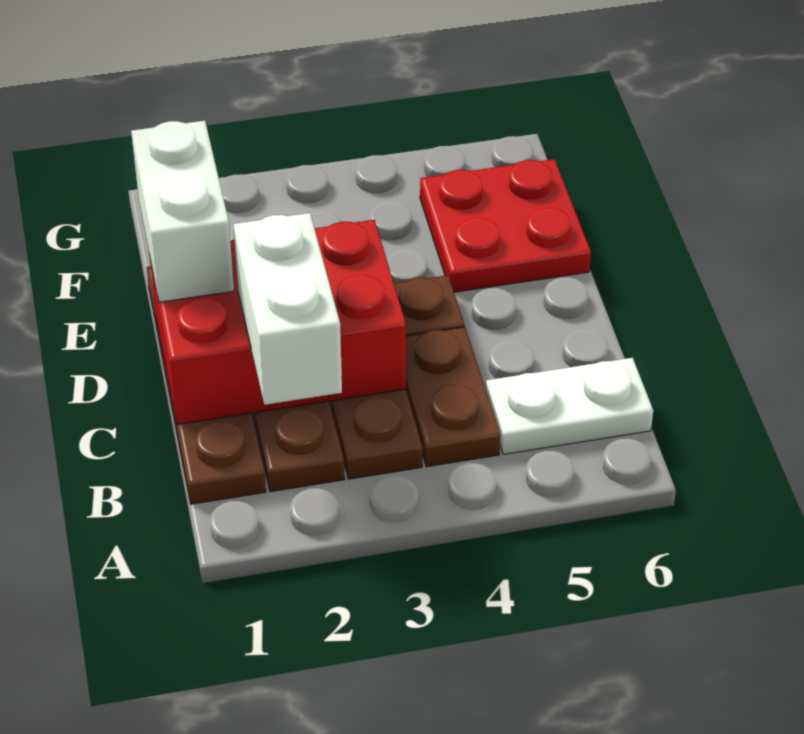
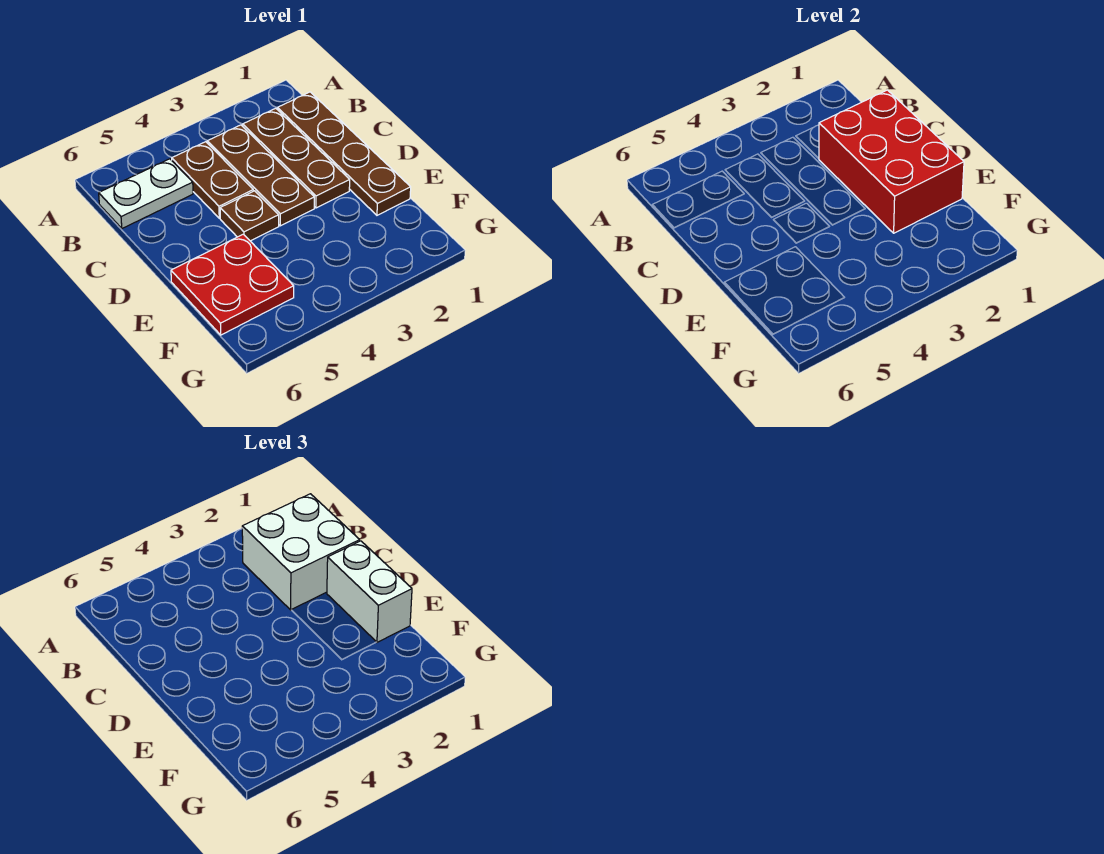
white 1x2 brick [233,213,342,405] -> white 2x2 brick [242,494,360,610]
red 2x3 brick [149,220,406,425] -> red 2x3 brick turned to [819,90,964,233]

